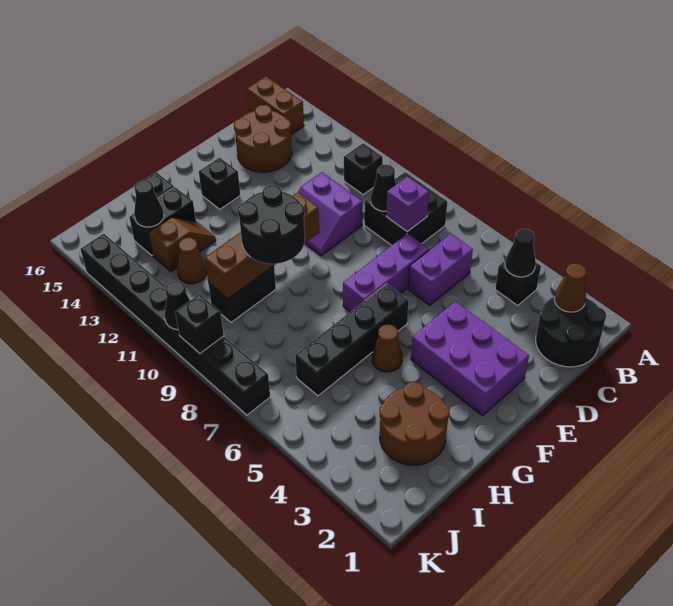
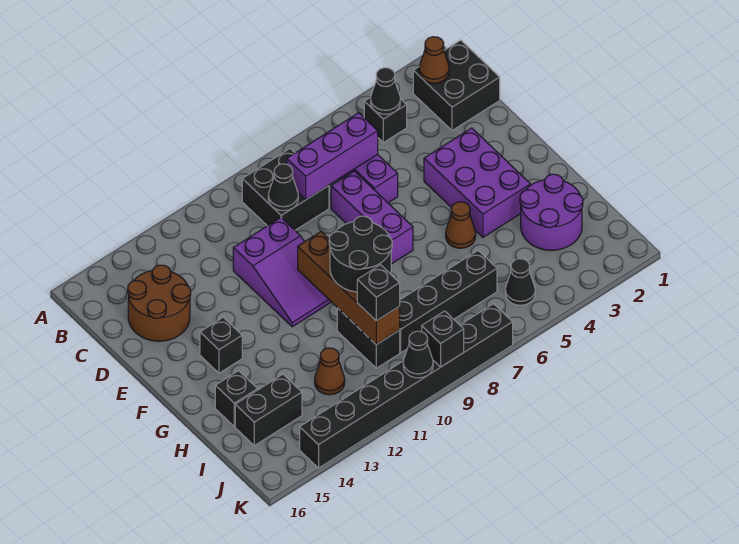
black 2x2 round brick [536,296,606,367] -> black 2x2 brick [413,40,500,131]
black 1x1 brick [344,143,383,195] -> black 1x1 brick moved to [357,265,400,321]
brown 1x2 brick [247,76,304,134] -> none
purple 1x1 brick [386,177,429,232] -> purple 1x3 brick [287,113,378,200]
purple 2x2 slope [298,172,363,256] -> purple 2x3 slope [233,218,331,327]
purple 2x3 brick [411,301,529,416] -> purple 2x3 brick turned to [424,128,531,237]
black 1x4 brick [295,284,409,396] -> black 1x4 brick turned to [400,251,497,353]
brown 2x2 round brick [380,382,449,465] -> purple 2x2 round brick [520,174,583,250]
brown 1x2 slope [148,217,216,272] -> none
black 1x2 brick [129,187,196,255] -> black 1x2 brick turned to [235,374,302,446]
black 1x1 cone [134,180,164,227] -> black 1x1 cone moved to [505,259,535,305]

